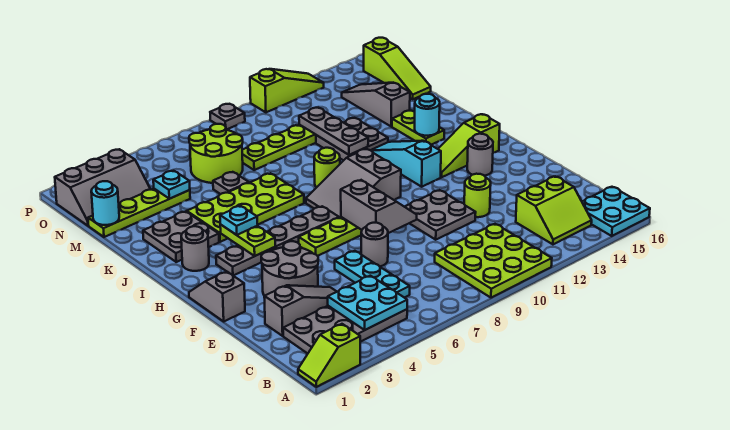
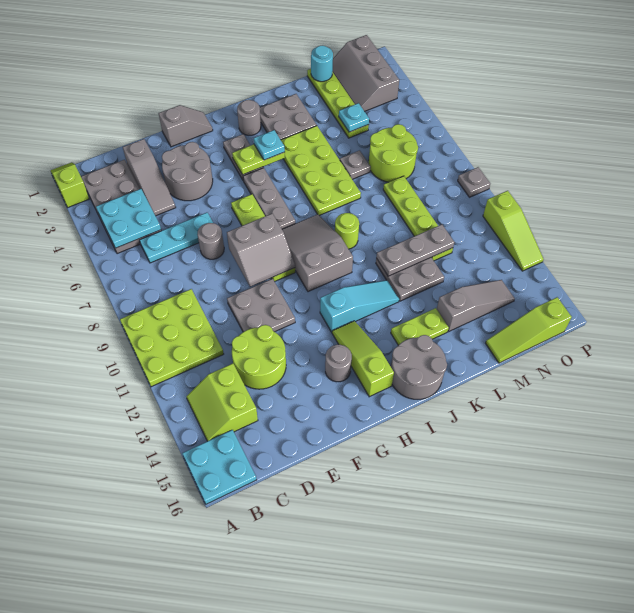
lime 1x1 round brick [464,174,491,217] -> lime 2x2 round brick [232,325,286,389]
none -> grey 2x2 round brick [391,335,447,399]
cyan 1x1 round brick [415,94,440,136] -> none

